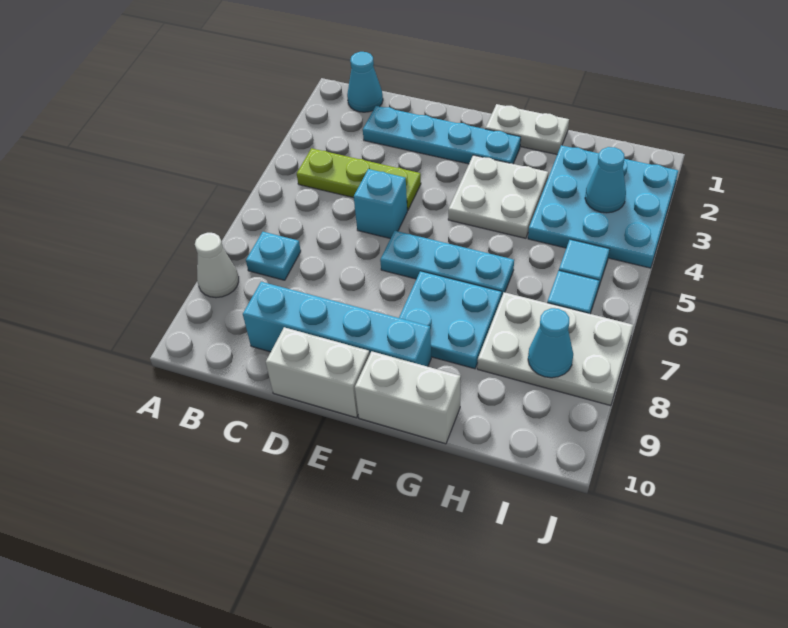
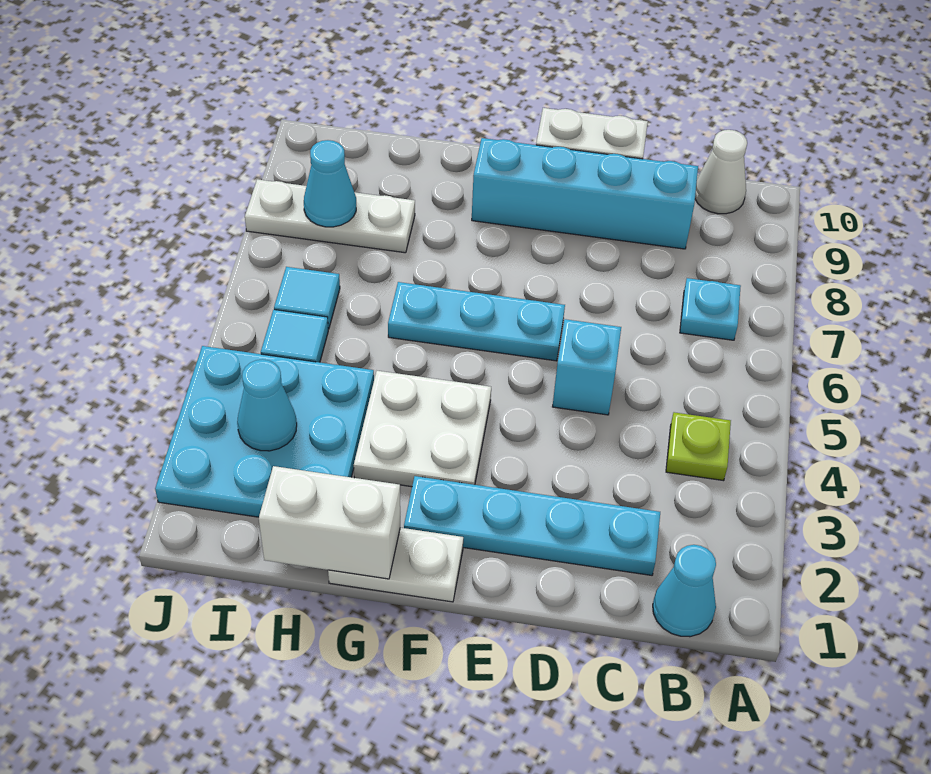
white 1x1 cone [195,233,239,298] -> white 1x1 cone moved to [695,130,747,214]
lime 1x3 plate [297,148,421,210] -> lime 1x1 plate [666,412,731,481]
cyan 2x2 plate [399,271,502,369] -> none
white 1x2 brick [355,351,461,444] -> white 1x2 brick moved to [259,466,400,579]
white 2x3 plate [477,292,633,406] -> white 1x3 plate [245,179,415,253]

